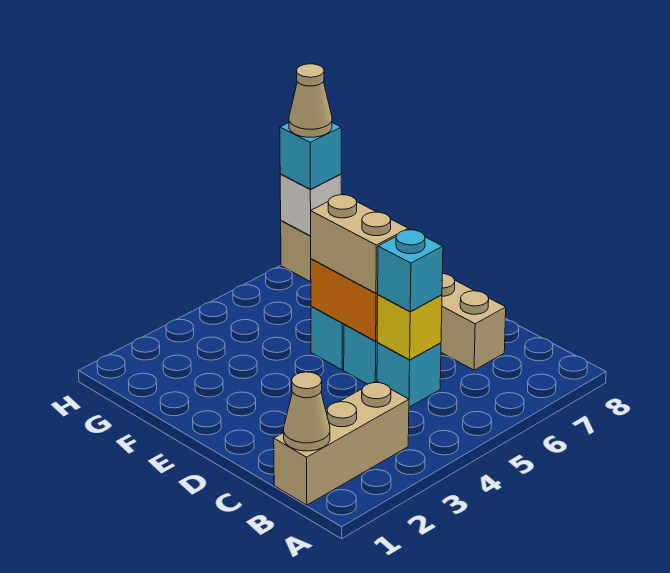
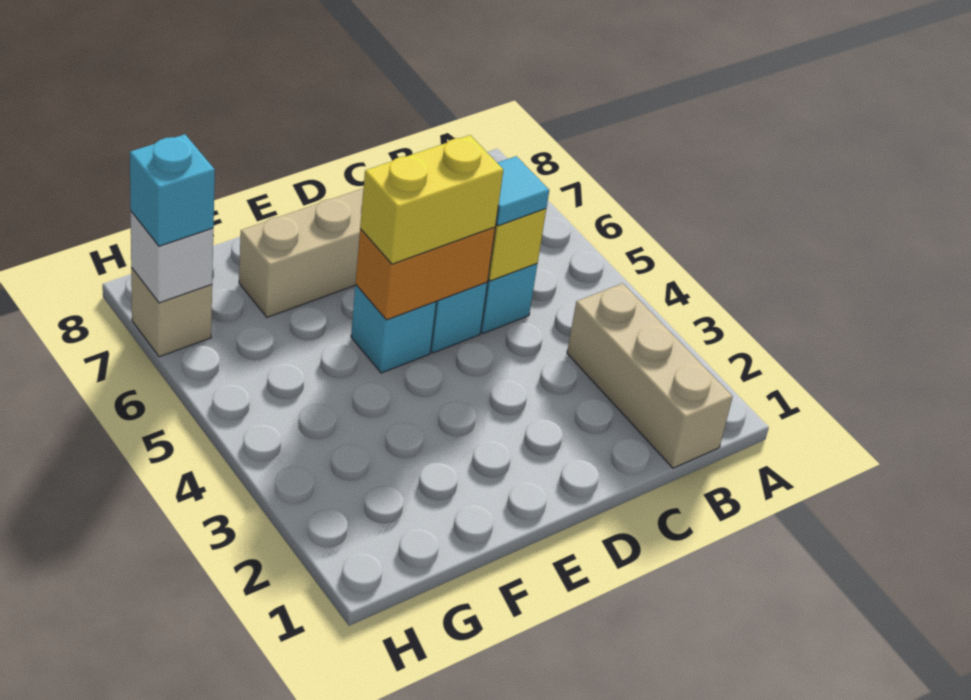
tan 1x1 cone [284,372,330,451] -> none
cyan 1x1 brick [378,229,443,312] -> cyan 1x1 tile [496,156,549,226]
tan 1x2 brick [311,194,408,293] -> yellow 1x2 brick [360,135,503,264]
tan 1x1 cone [289,64,332,137] -> none

